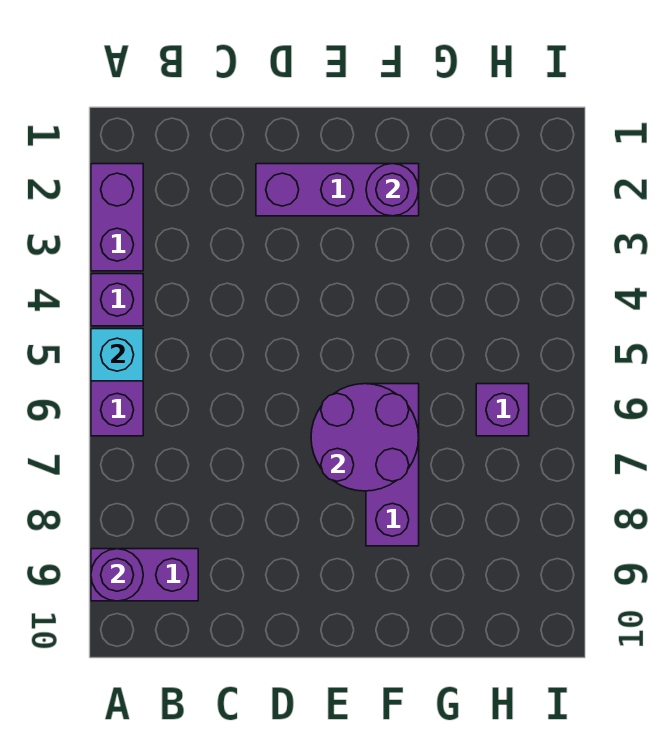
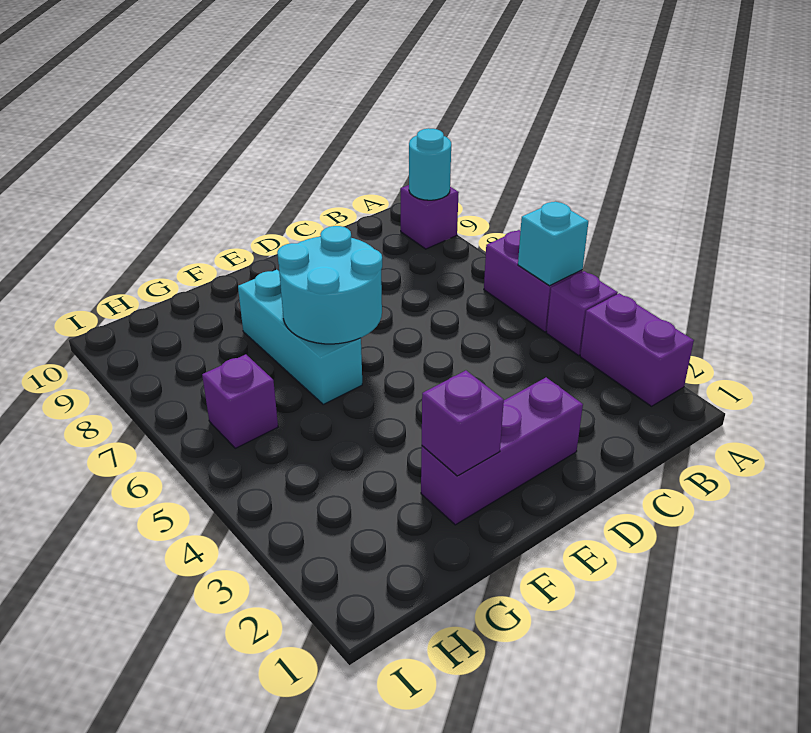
purple 1x2 brick [91,549,198,601] -> purple 1x1 brick [400,185,459,249]
purple 1x1 round brick [91,549,143,601] -> cyan 1x1 round brick [409,128,451,200]
purple 2x2 round brick [311,384,419,491] -> cyan 2x2 round brick [277,226,382,344]
purple 1x1 round brick [366,164,419,216] -> purple 1x1 brick [422,370,504,476]
purple 1x3 brick [366,384,419,546] -> cyan 1x3 brick [238,270,362,404]

